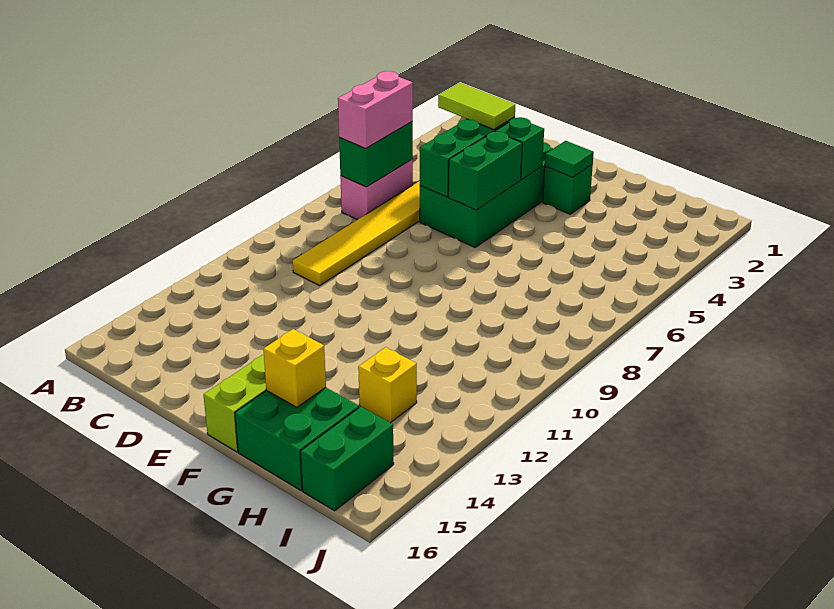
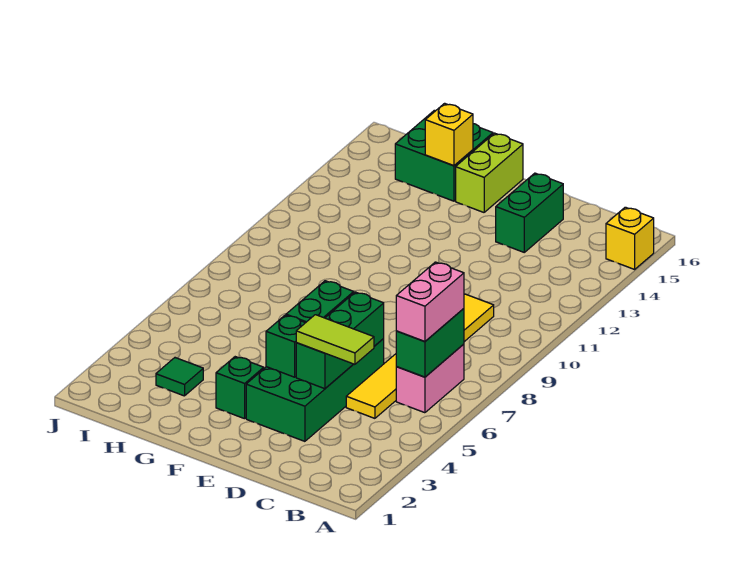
green 1x1 tile [545,141,594,177] -> green 1x1 tile moved to [156,358,203,396]
yellow 1x1 brick [358,347,417,423] -> yellow 1x1 brick moved to [606,207,654,269]
green 1x2 brick [300,407,394,511] -> green 1x2 brick moved to [496,173,563,252]

